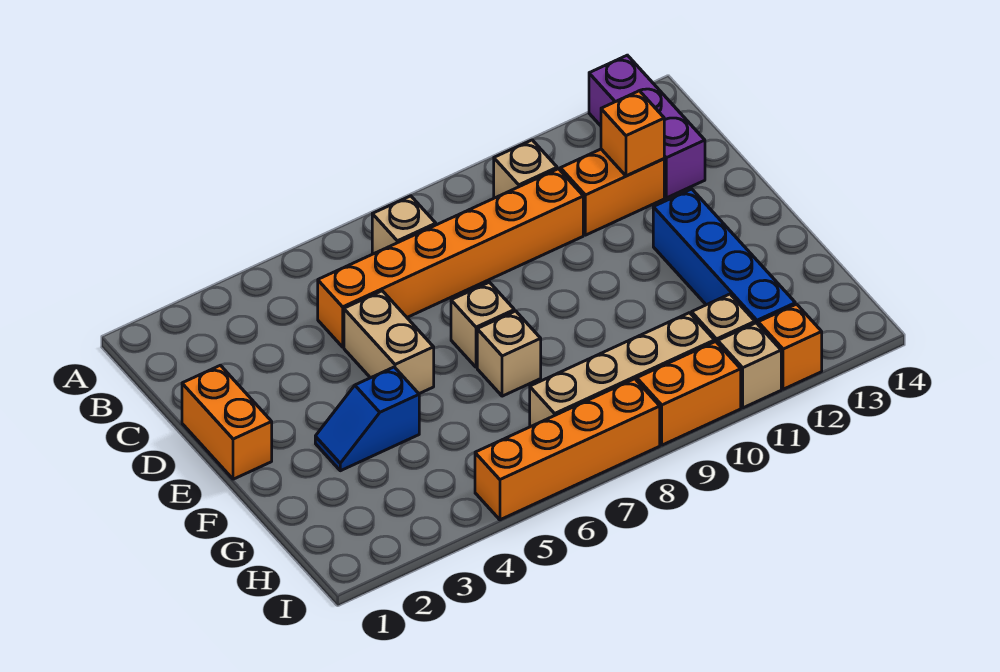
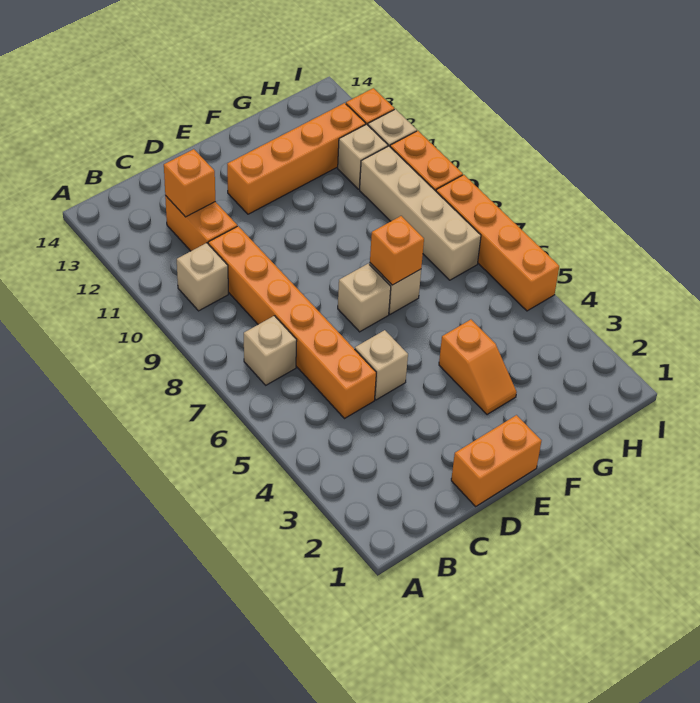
purple 1x3 brick [589,55,705,198] -> none
tan 1x2 brick [344,291,434,394] -> tan 1x1 brick [355,330,408,400]
blue 1x4 brick [653,189,795,324] -> orange 1x4 brick [227,103,366,214]
blue 1x2 slope [315,367,419,471] -> orange 1x2 slope [439,320,517,414]
none -> orange 1x1 brick [370,216,424,285]

